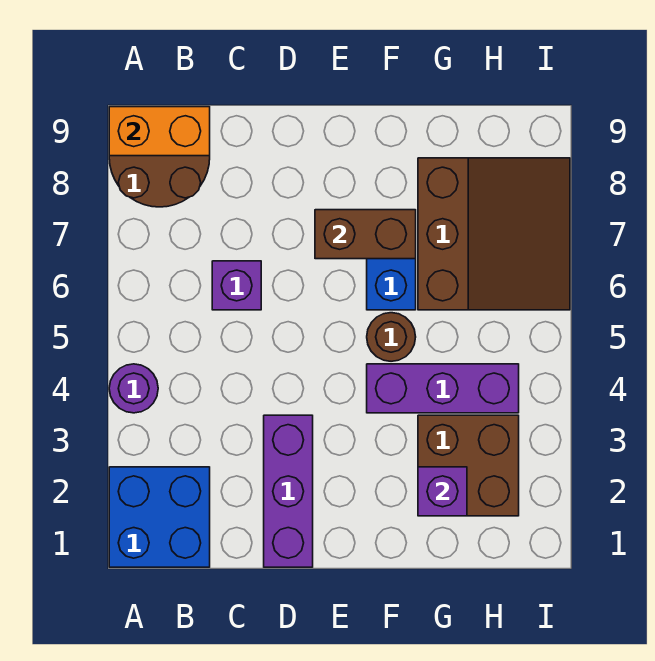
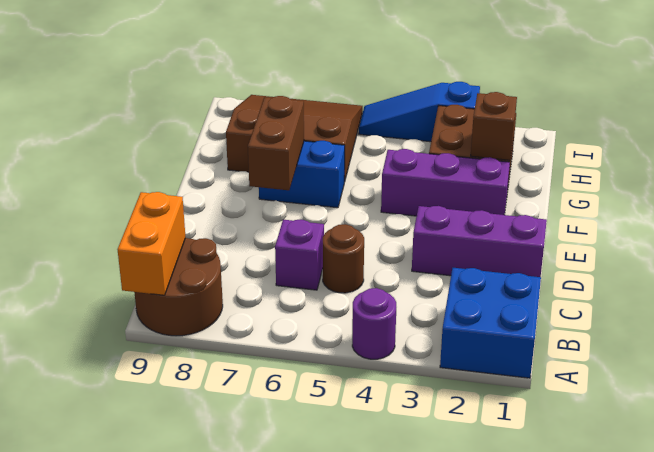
purple 1x3 brick [367,364,519,413] -> purple 1x3 brick turned to [381,149,510,216]
brown 1x1 round brick [367,313,416,361] -> brown 1x1 round brick moved to [323,224,364,293]
purple 1x1 brick [418,467,467,516] -> brown 1x1 brick [471,92,517,160]
none -> blue 1x3 slope [359,82,480,142]

